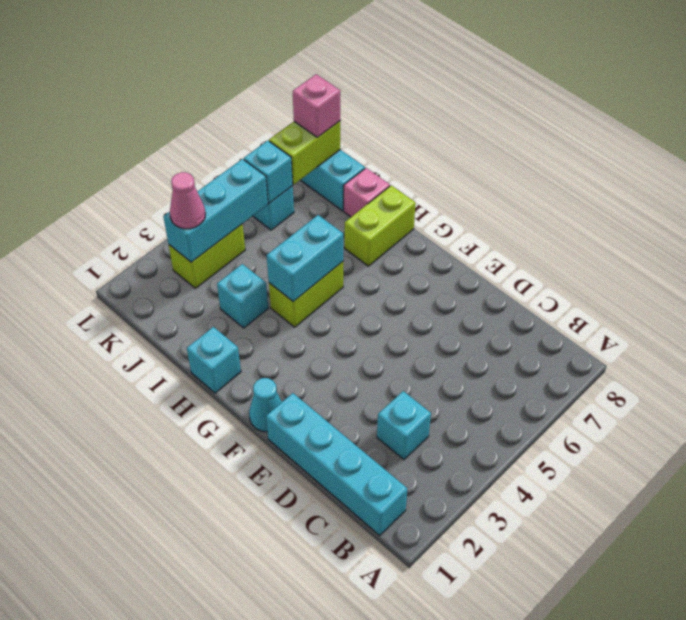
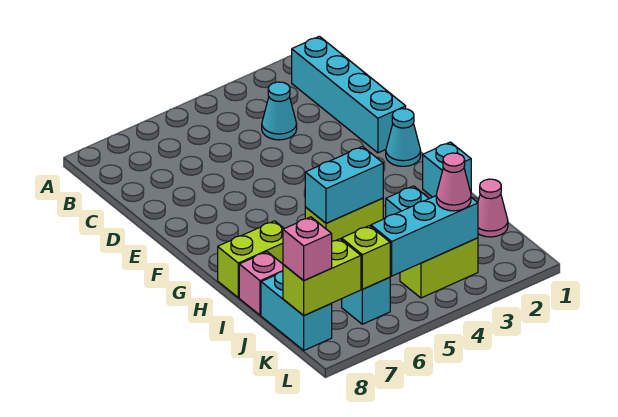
cyan 1x1 brick [377,391,431,459] -> cyan 1x1 cone [262,82,297,140]
none -> pink 1x1 cone [478,179,508,237]
cyan 1x1 brick [244,141,293,203] -> lime 1x1 brick [342,226,390,289]

